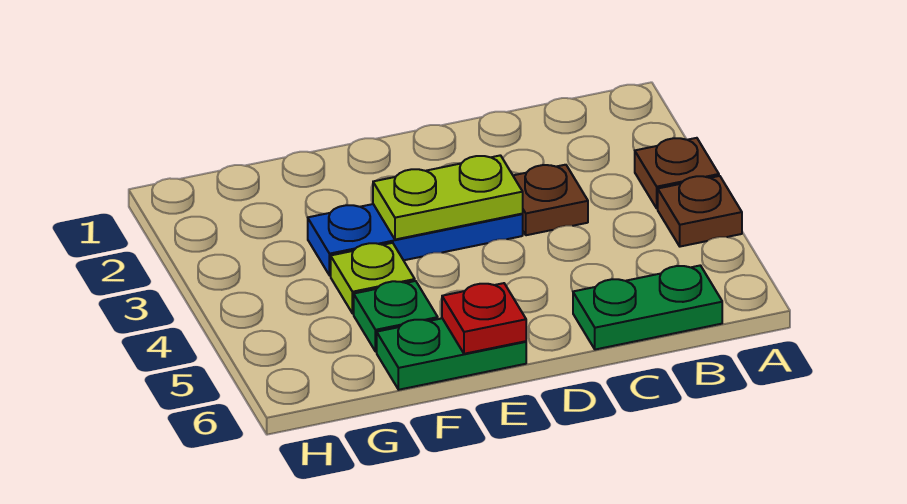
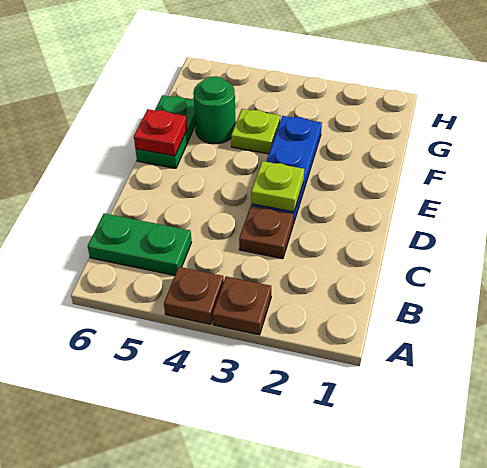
green 1x2 plate [573,265,722,350] -> green 1x2 plate turned to [88,213,191,275]
lime 1x2 plate [373,155,523,240] -> lime 1x1 plate [251,161,304,212]
green 1x1 plate [354,281,438,352] -> green 1x1 round brick [193,76,235,144]

